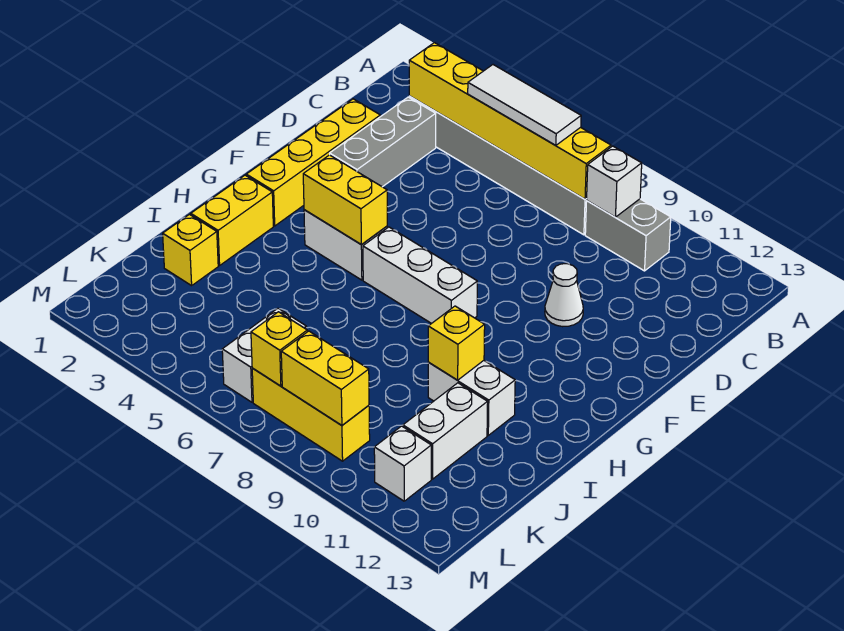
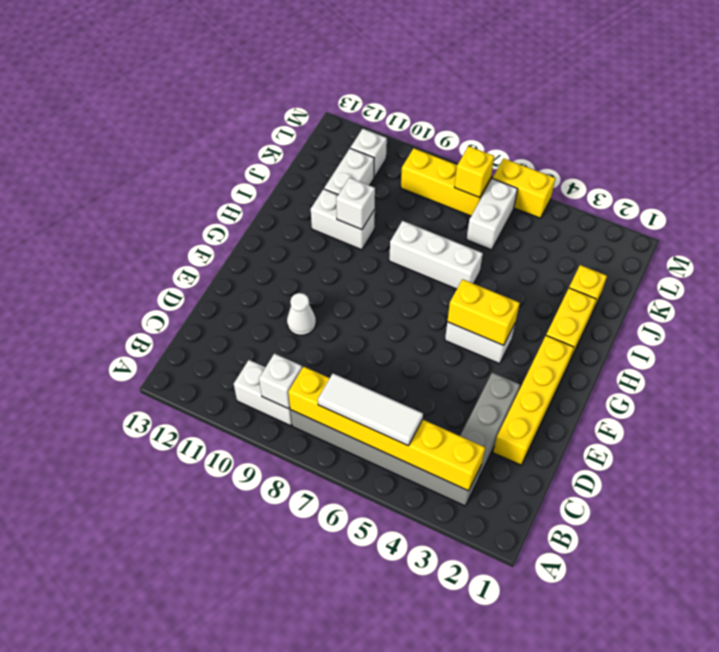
grey 1x2 brick [585,199,671,271] -> white 1x2 brick [234,360,292,426]
white 1x3 brick [363,227,477,324] -> white 1x3 brick moved to [389,221,483,289]
yellow 1x1 brick [428,306,485,380] -> white 1x1 brick [336,178,375,230]
yellow 1x2 brick [281,331,369,425] -> yellow 1x2 brick moved to [493,158,555,218]

